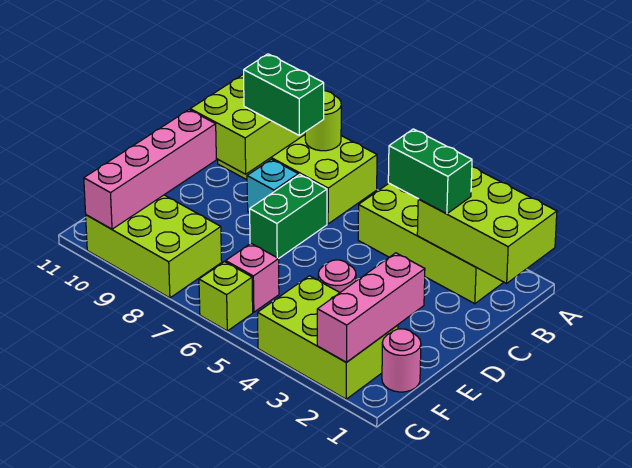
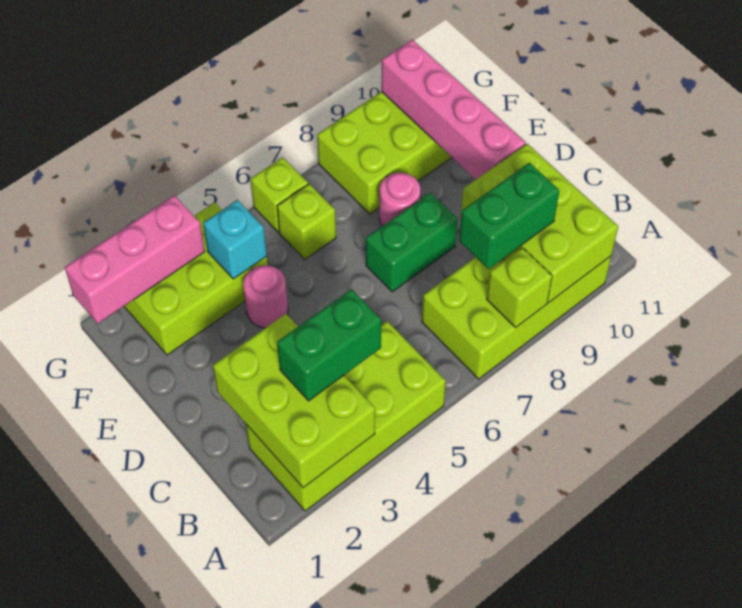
lime 2x3 brick [417,167,557,283] -> lime 2x3 brick turned to [213,314,375,488]
lime 1x1 round brick [305,91,341,151] -> lime 1x1 brick [487,248,552,327]
green 1x2 brick [250,175,327,259] -> green 1x2 brick turned to [366,193,457,292]
cyan 1x1 brick [247,159,298,212] -> cyan 1x1 brick moved to [203,200,267,279]
pink 1x3 brick [317,253,425,362] -> pink 1x3 brick turned to [65,195,205,324]
pink 1x1 round brick [382,329,421,392] -> pink 1x1 round brick moved to [379,173,420,226]
pink 1x1 brick [226,244,279,312] -> lime 1x1 brick [277,184,336,259]

